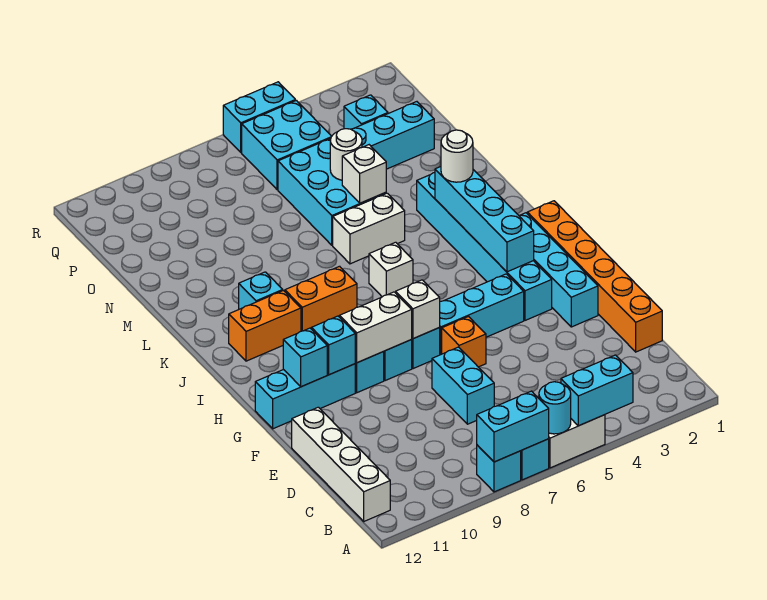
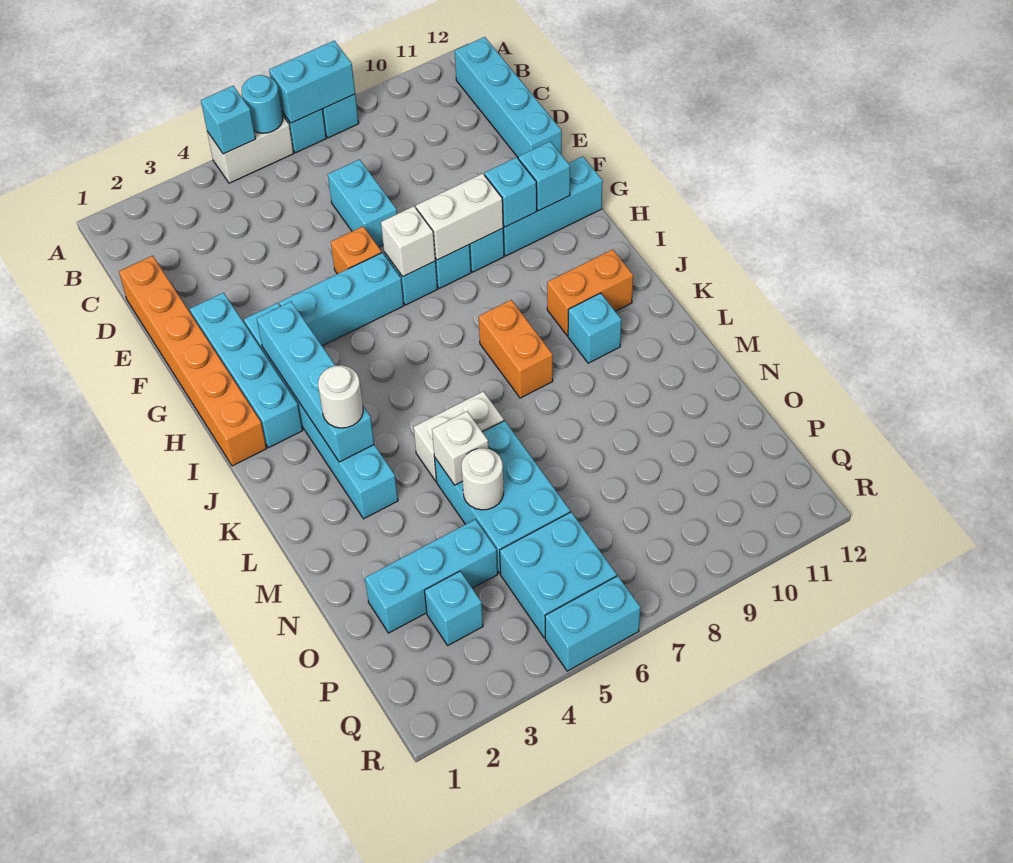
cyan 1x2 brick [561,355,633,426] -> cyan 1x1 brick [201,86,255,154]
white 1x4 brick [292,407,390,521] -> cyan 1x4 brick [455,37,562,157]
white 1x1 brick [369,242,413,297] -> none
orange 1x2 brick [285,266,357,331] -> orange 1x2 brick turned to [479,300,553,398]

